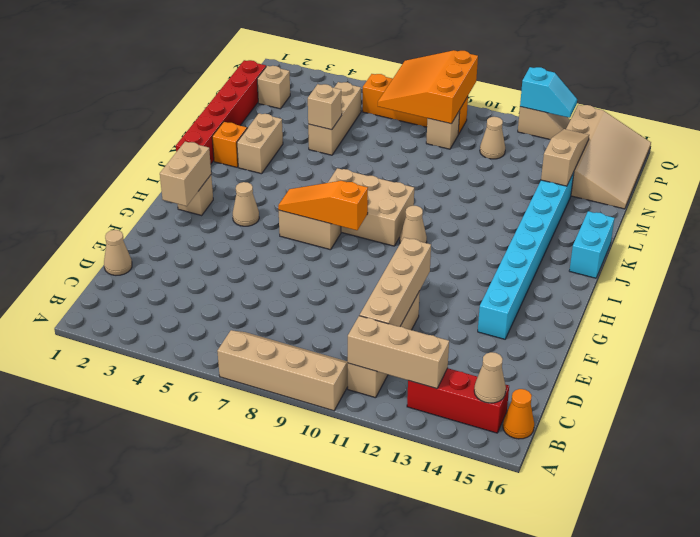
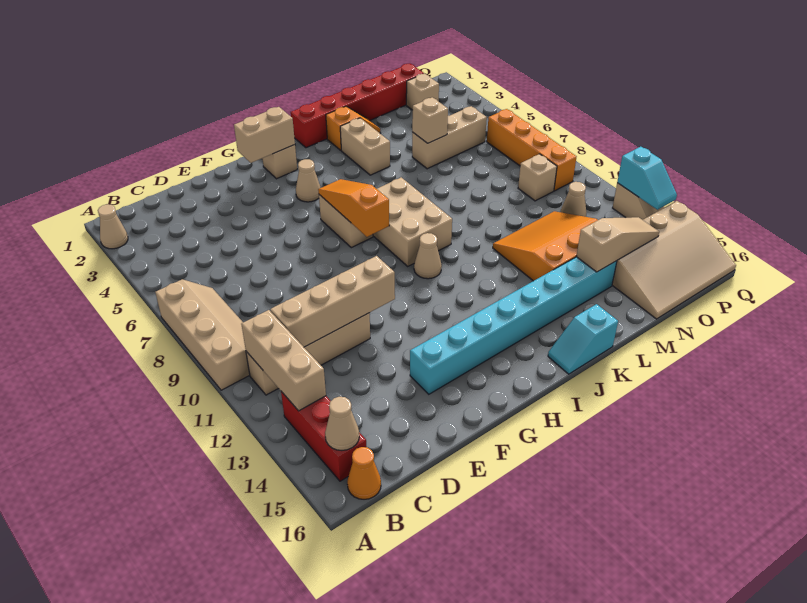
tan 1x1 cone [104,230,132,275] -> tan 1x1 cone moved to [98,204,128,249]
cyan 1x2 brick [569,211,615,278] -> cyan 1x2 slope [548,304,618,374]
tan 1x2 brick [237,113,283,174] -> tan 1x2 brick turned to [340,118,390,175]
orange 3x3 slope [378,50,478,124] -> orange 3x3 slope moved to [493,211,598,281]

